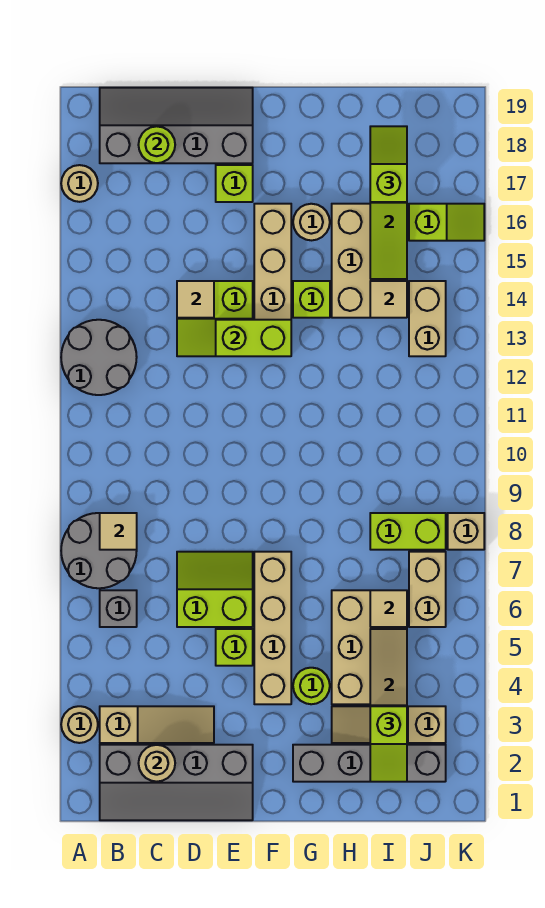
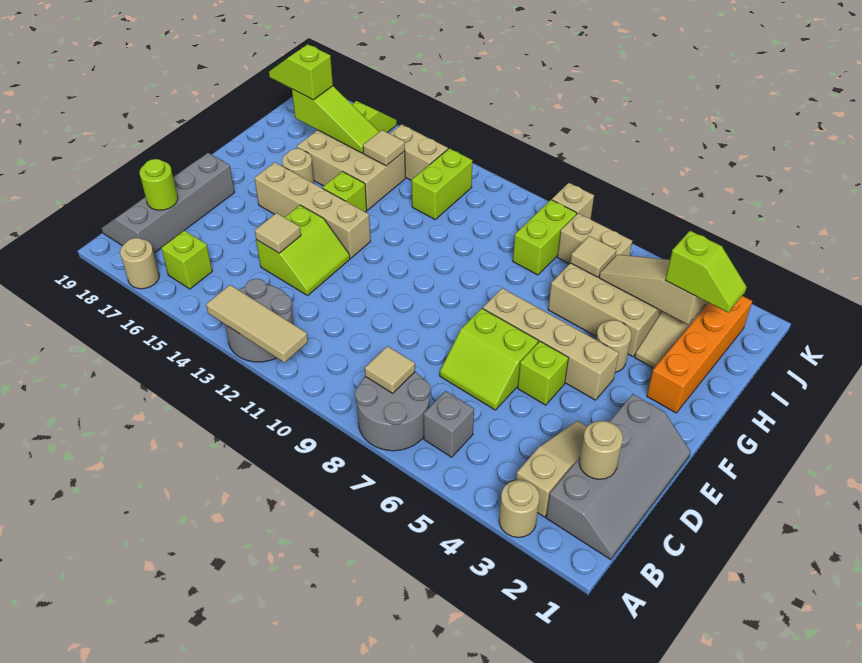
none -> tan 1x3 tile [206,285,308,363]
lime 2x2 slope [177,552,253,627] -> lime 2x2 slope turned to [440,308,538,410]
lime 1x2 brick [216,320,291,356] -> lime 1x2 brick moved to [412,148,473,219]
lime 1x1 brick [216,165,253,202] -> lime 1x1 brick moved to [161,230,212,289]
grey 1x4 brick [293,745,446,782] -> orange 1x4 brick [647,296,752,413]
lime 1x1 round brick [293,668,330,704] -> tan 1x1 round brick [596,320,631,373]

